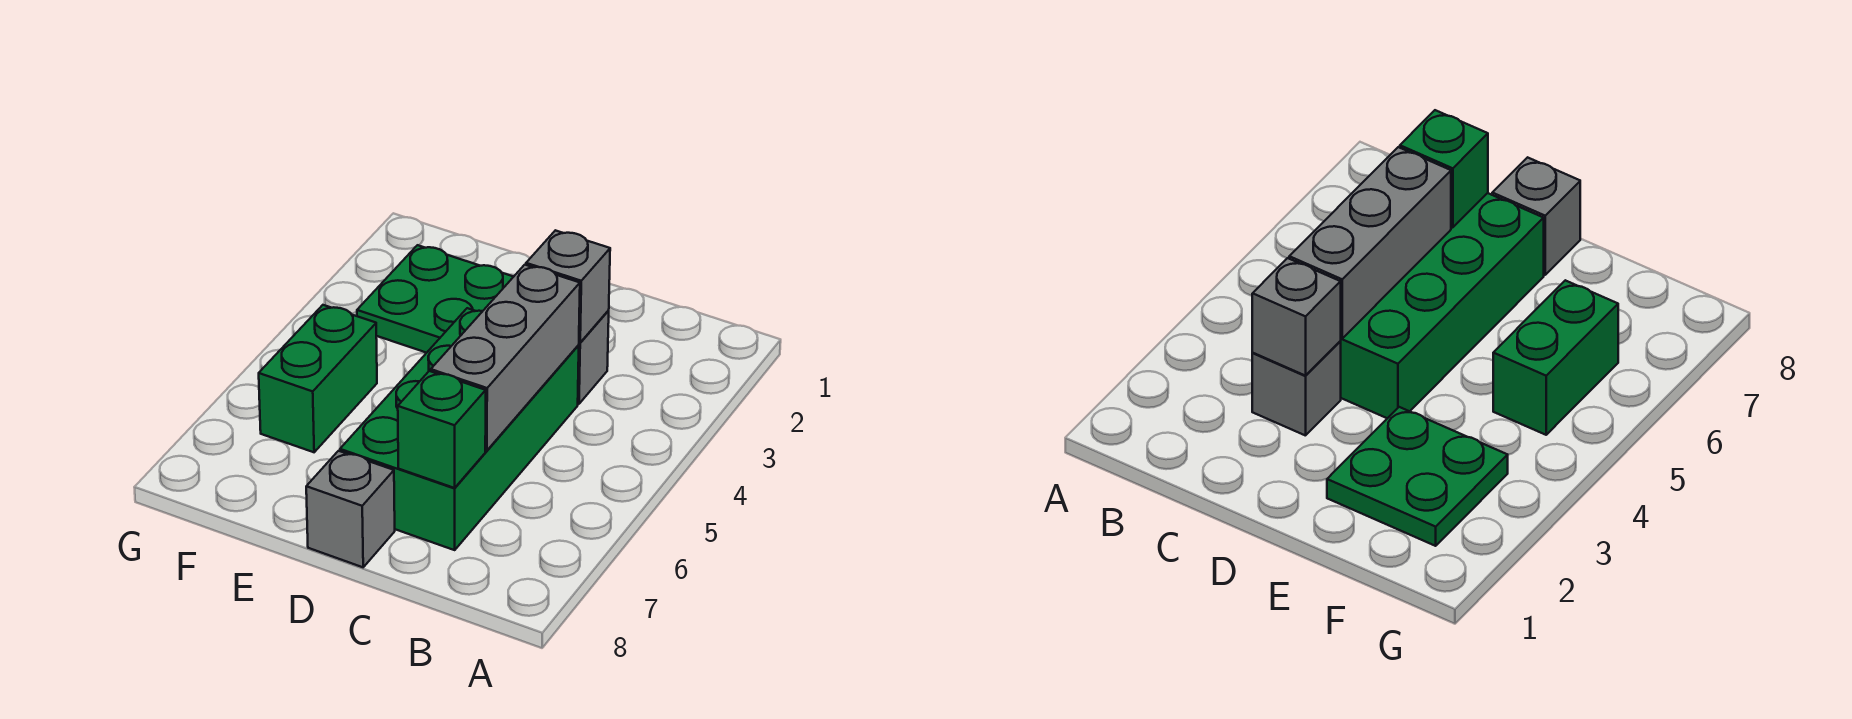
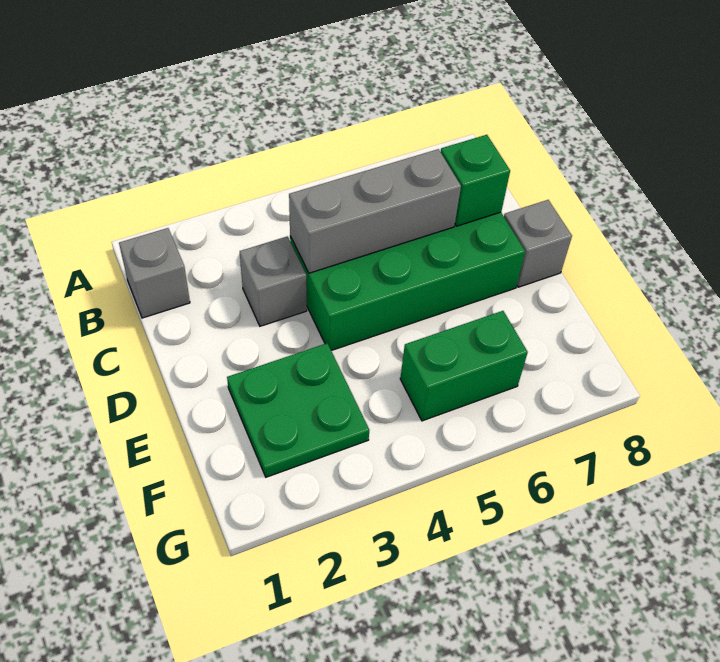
grey 1x1 brick [526,230,610,343] -> grey 1x1 brick moved to [119,228,190,318]

